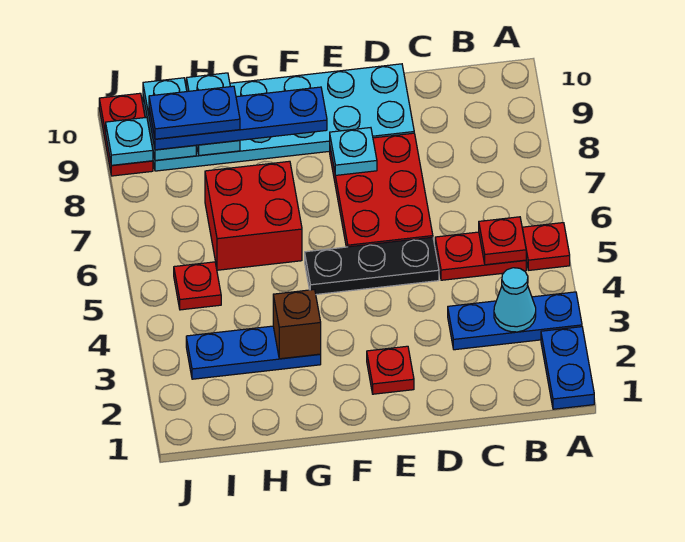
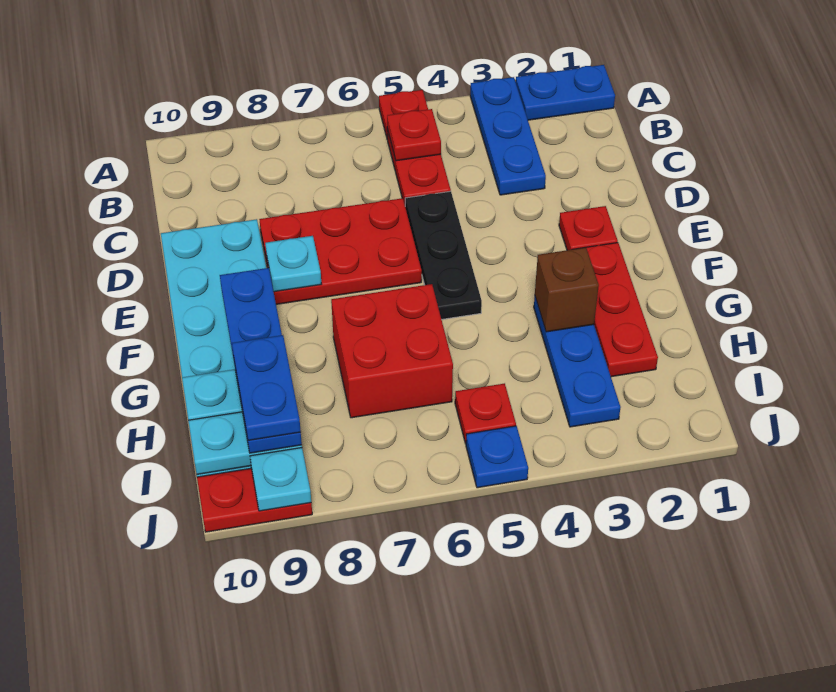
cyan 1x1 cone [494,268,536,332] -> none
none -> red 1x3 plate [578,243,658,377]
none -> blue 1x1 plate [466,426,528,488]

